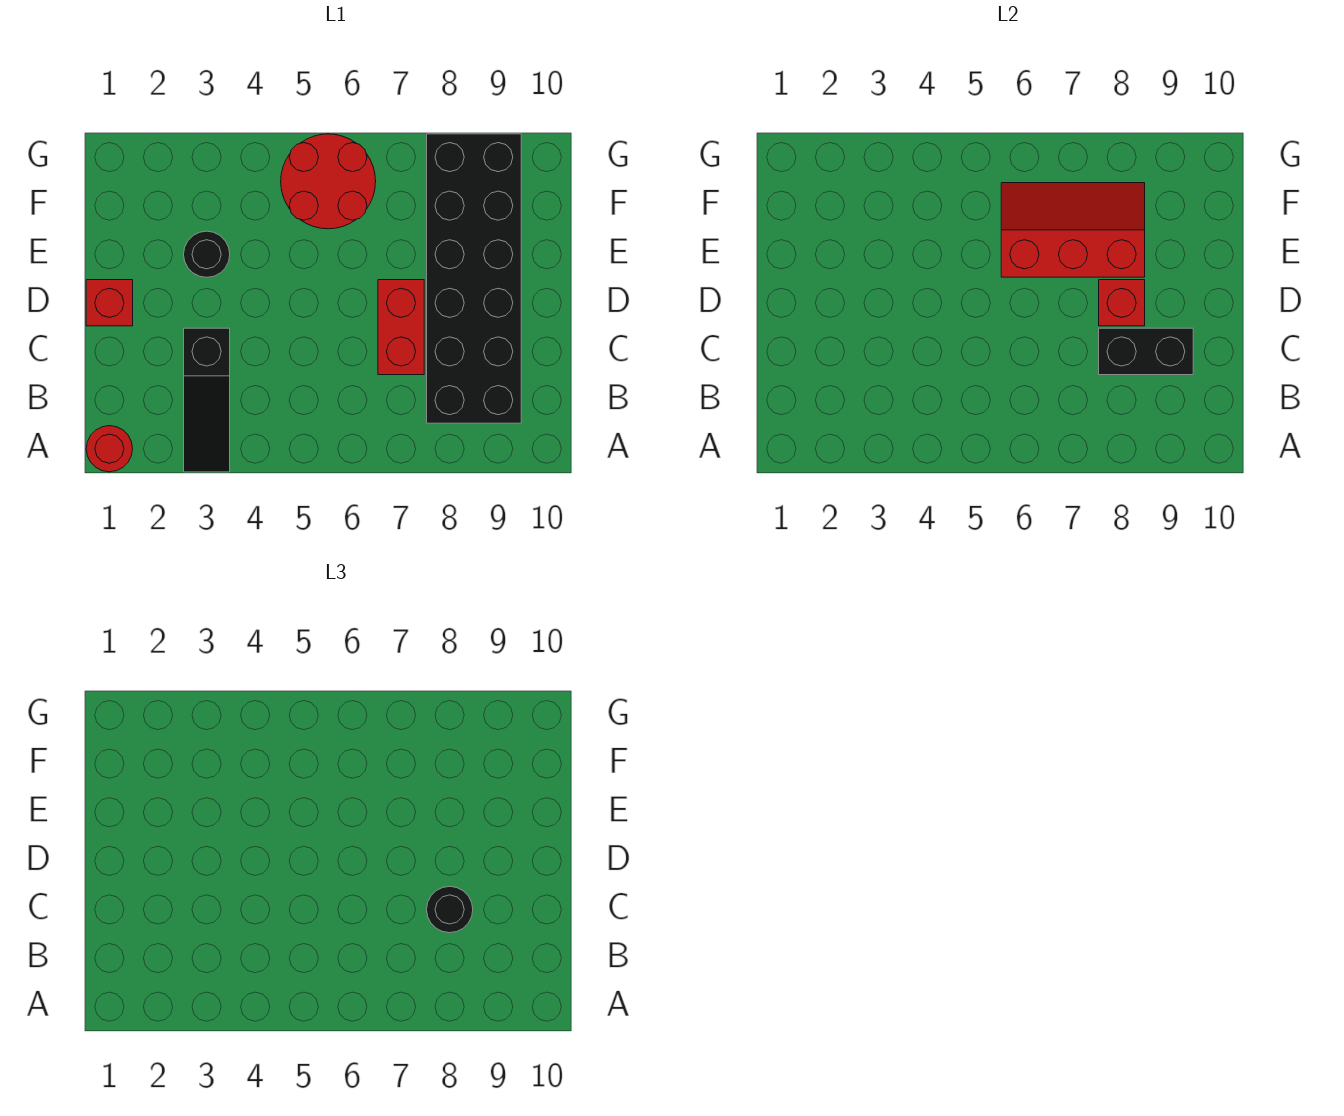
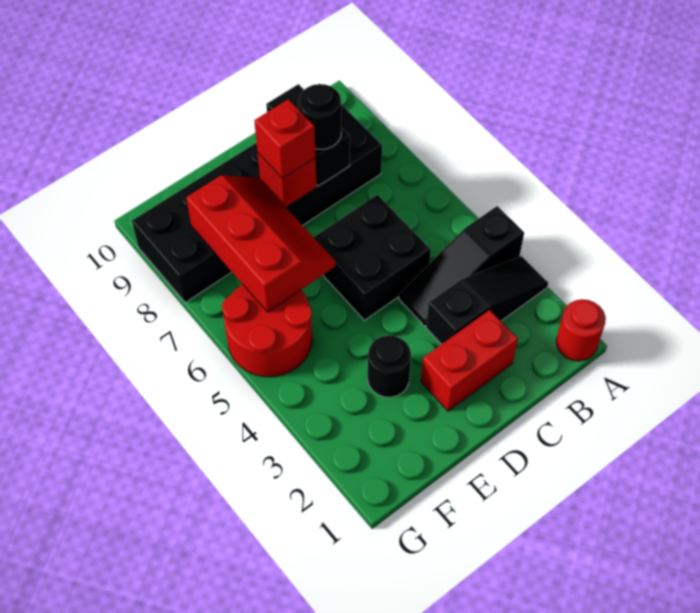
none -> black 1x3 slope [399,206,524,326]
none -> black 2x2 brick [314,195,431,320]
red 1x2 brick [378,280,424,375] -> red 1x2 brick moved to [421,310,518,411]
red 1x1 brick [86,280,133,326] -> red 1x1 brick moved to [254,99,316,179]
red 2x3 slope [1001,183,1145,277] -> red 2x3 slope turned to [186,175,336,312]

